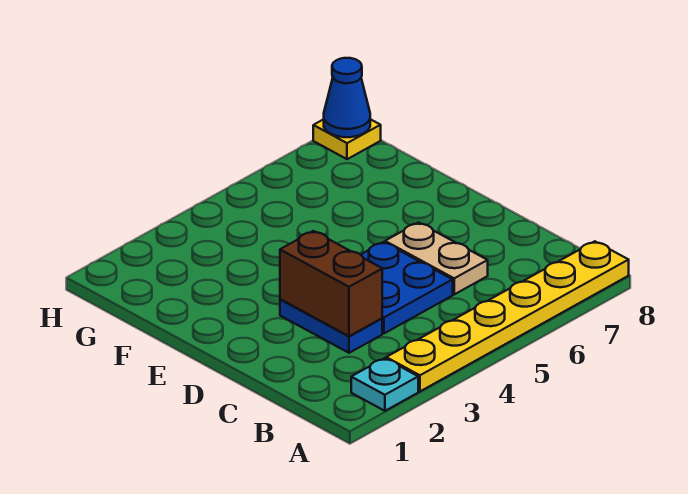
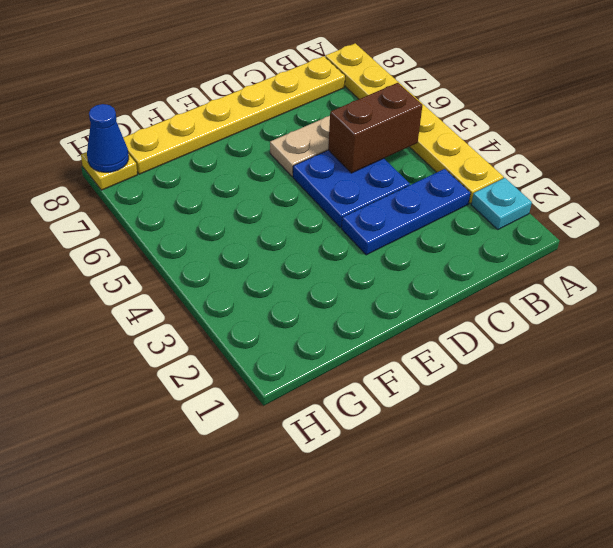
none -> yellow 1x6 plate [123,56,345,174]
blue 1x2 plate [280,299,382,353] -> blue 1x3 plate [342,169,470,255]
brown 1x2 brick [280,231,382,336] -> brown 1x2 brick moved to [328,83,422,173]

